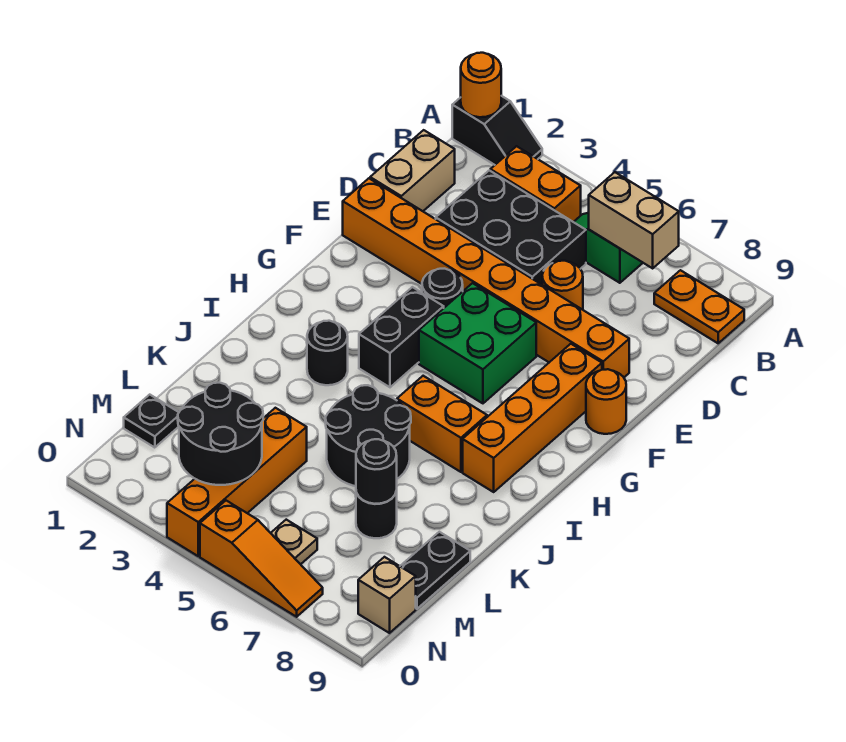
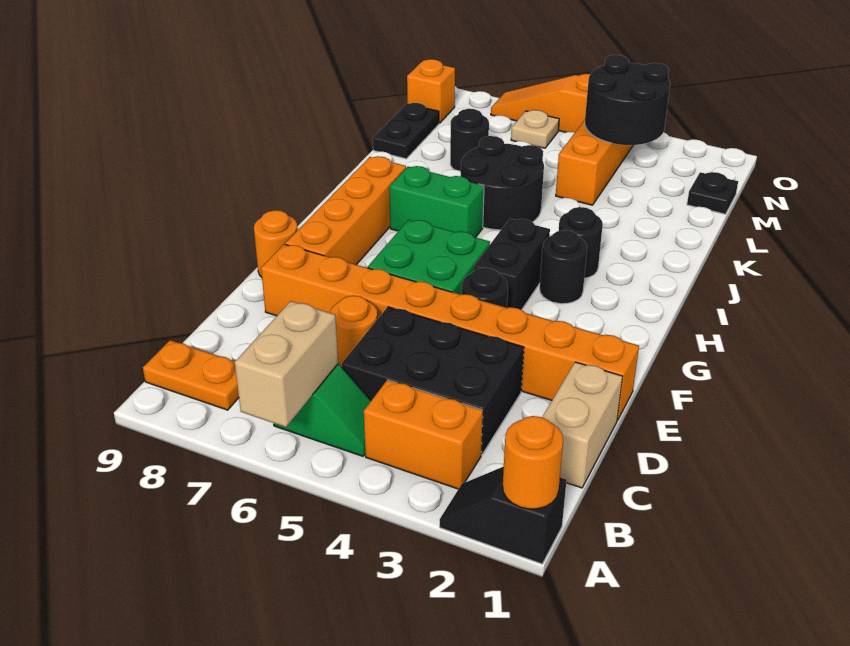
tan 1x2 brick [589,172,679,268] -> tan 1x2 brick turned to [235,301,338,427]
orange 1x2 brick [397,376,487,472] -> green 1x2 brick [389,166,484,238]
black 1x1 round brick [356,439,397,504] -> black 1x1 round brick moved to [540,230,587,304]
tan 1x1 brick [358,557,416,633] -> orange 1x1 brick [407,59,455,123]

